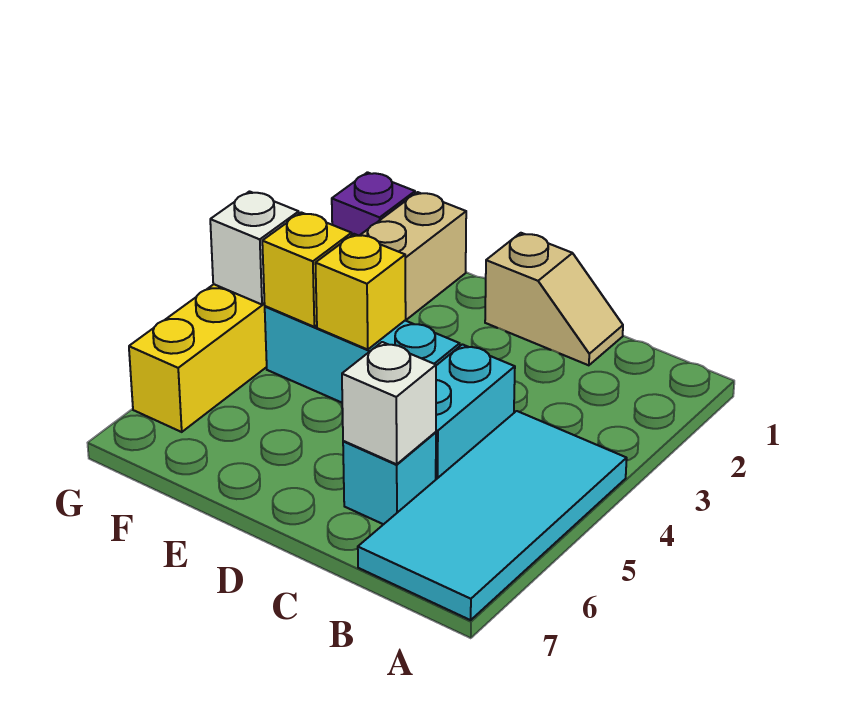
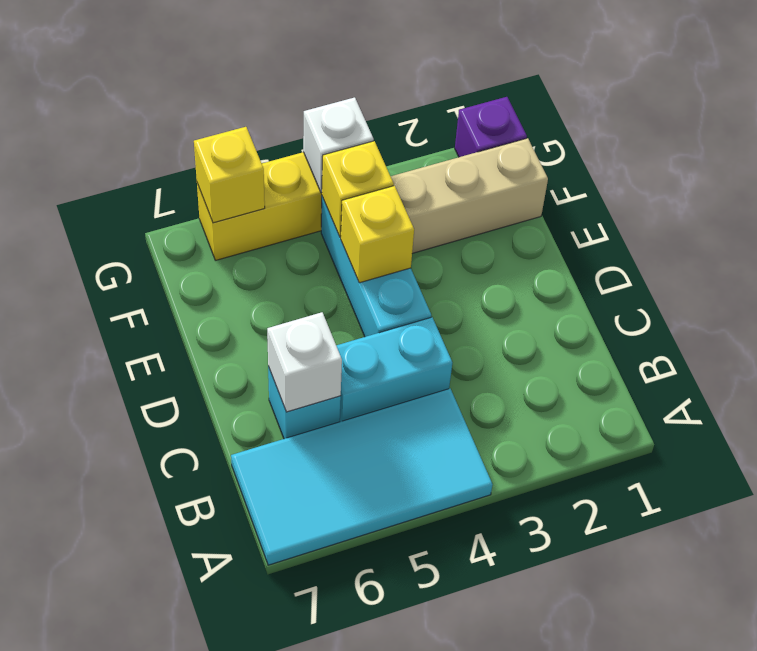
tan 1x2 slope [485,233,623,365] -> none
none -> yellow 1x1 brick [194,127,265,223]

